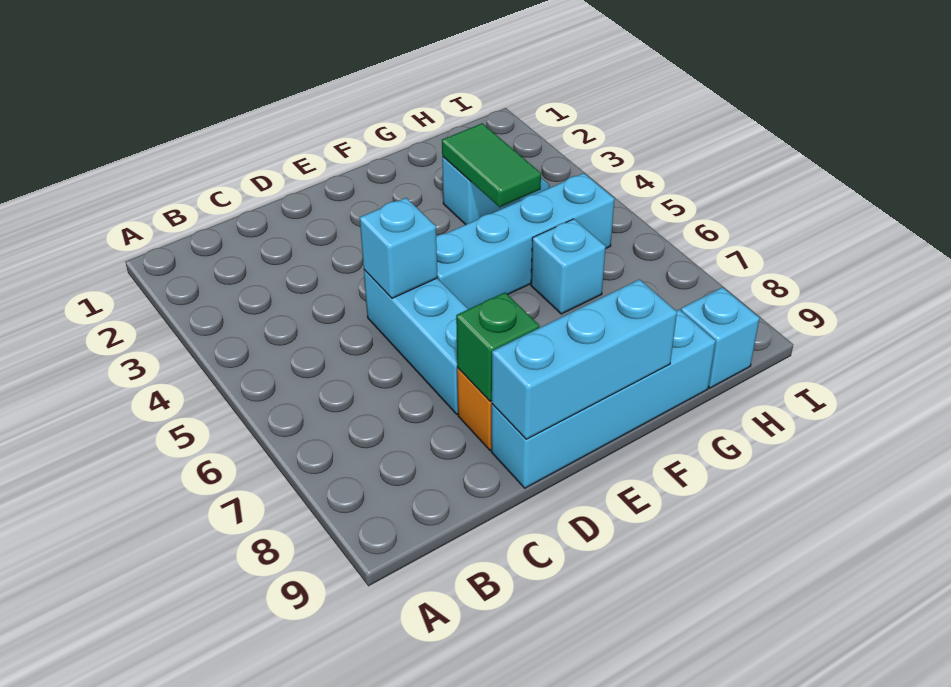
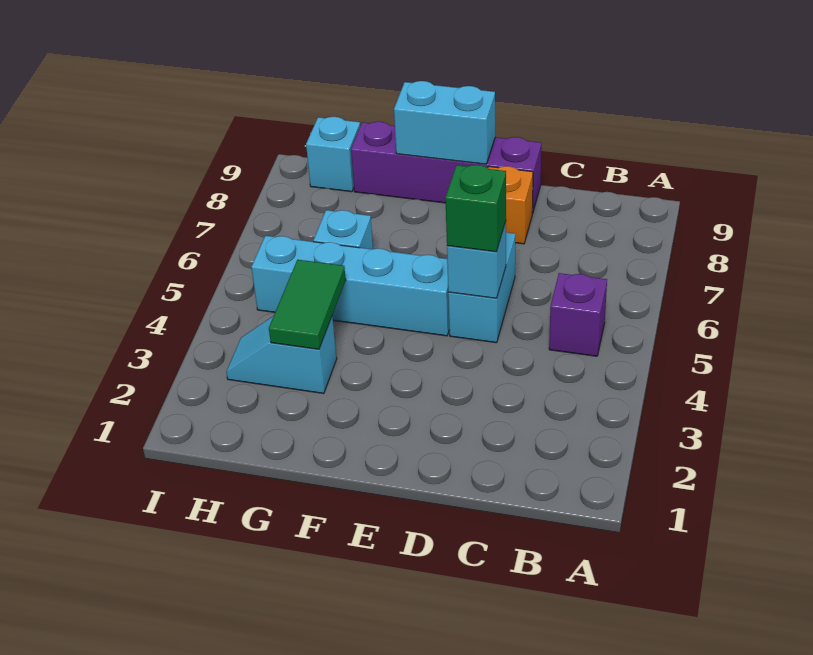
none -> purple 1x1 brick [549,273,607,356]
cyan 1x3 brick [364,270,468,414] -> cyan 1x2 brick [448,232,515,343]
green 1x1 brick [456,292,539,401] -> green 1x1 brick moved to [445,165,506,252]
cyan 1x4 brick [491,310,716,488] -> purple 1x4 brick [351,122,541,213]
cyan 1x3 brick [492,279,677,439] -> cyan 1x2 brick [394,81,495,164]

